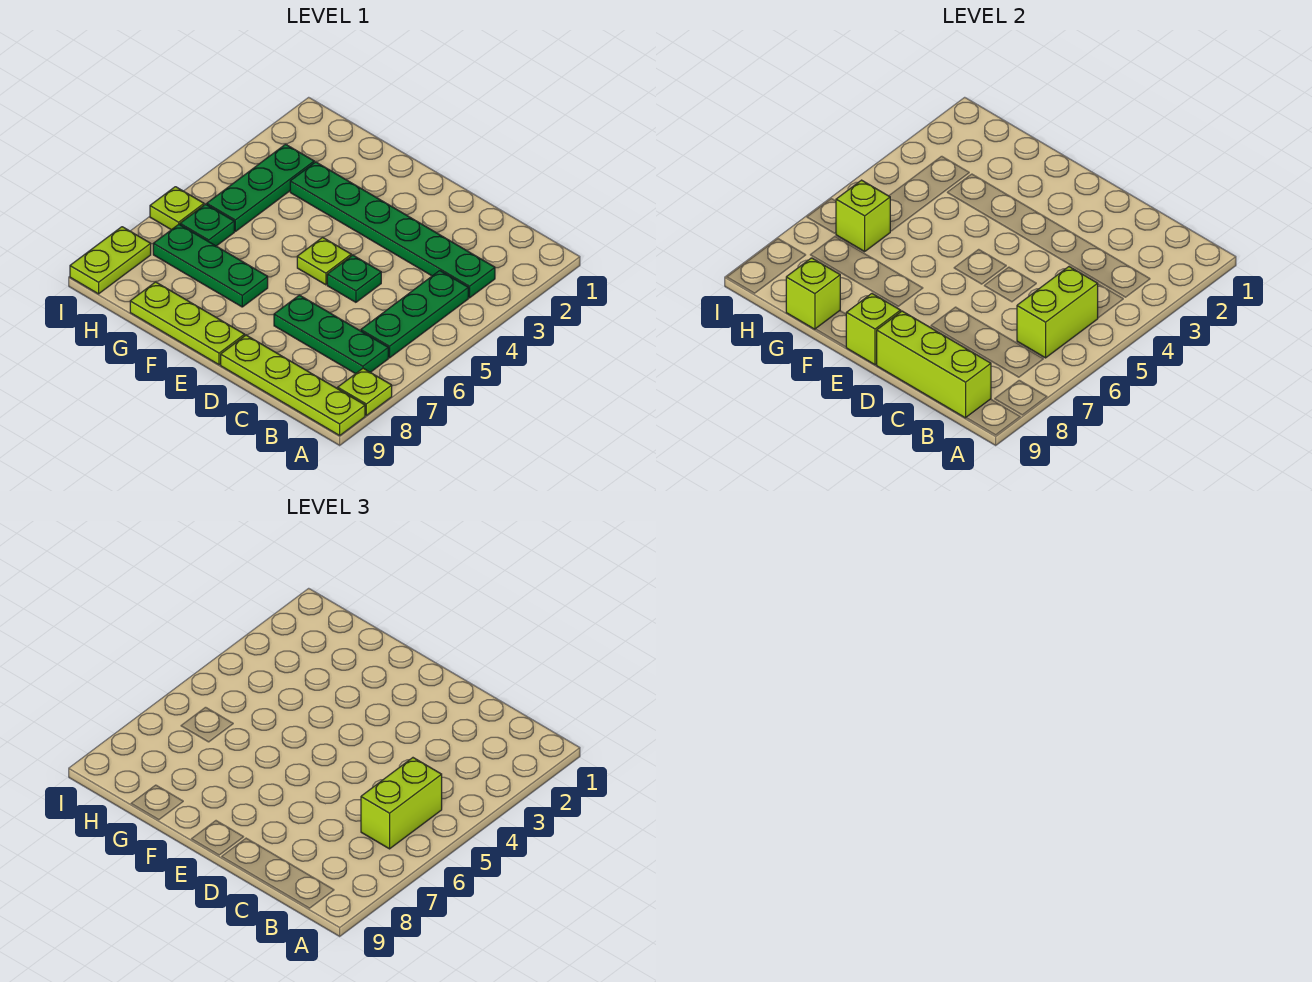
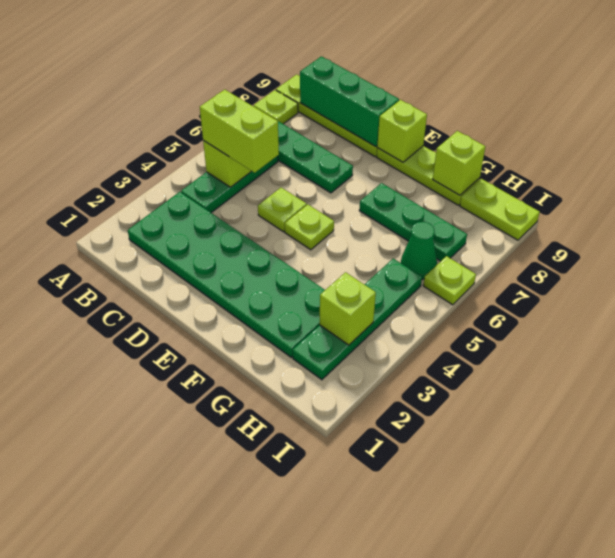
green 1x6 plate [290,162,495,298] -> green 2x6 plate [128,192,325,357]
lime 1x2 brick [361,758,442,849] -> lime 1x2 brick turned to [200,89,279,173]
lime 1x3 brick [877,311,991,418] -> green 1x3 brick [300,56,399,147]
green 1x1 plate [327,255,381,302] -> lime 1x1 plate [258,188,307,232]
green 1x3 plate [207,144,314,231] -> green 1x4 plate [293,259,422,380]
green 1x1 plate [180,204,234,246] -> green 1x1 cone [401,222,437,279]
lime 1x1 brick [836,180,890,251] -> lime 1x1 brick moved to [320,272,376,345]
lime 1x2 plate [70,227,151,294] -> lime 1x2 plate turned to [460,179,540,240]

